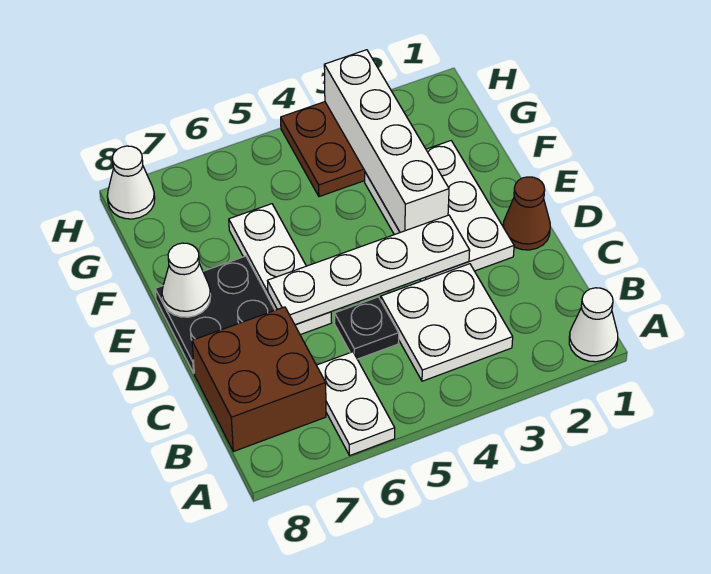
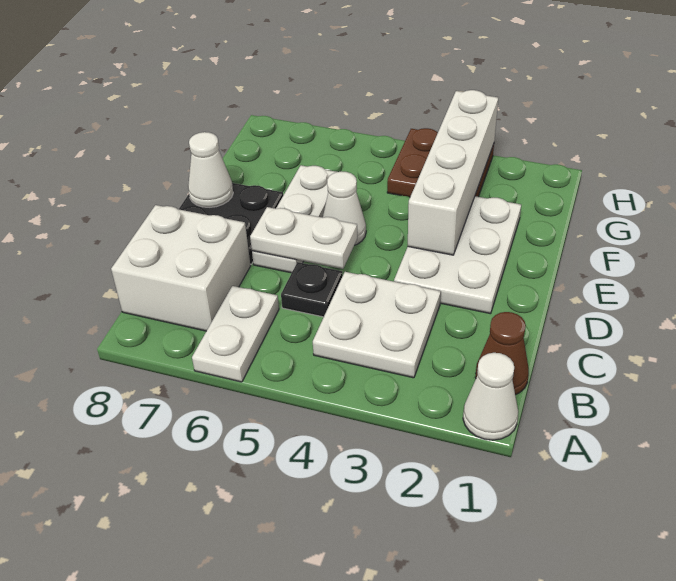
brown 2x2 brick [192,307,326,452] -> white 2x2 brick [111,205,250,331]
brown 1x1 cone [503,177,550,250] -> brown 1x1 cone moved to [475,312,529,395]
white 1x4 plate [268,215,470,325] -> white 1x2 plate [250,207,357,269]
white 1x1 cone [107,146,155,219] -> white 1x1 cone moved to [323,171,366,245]

